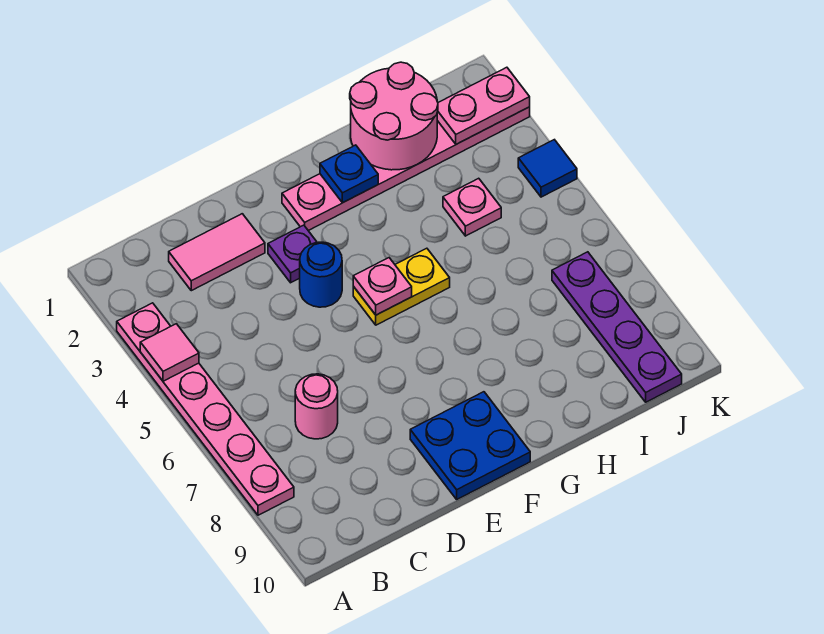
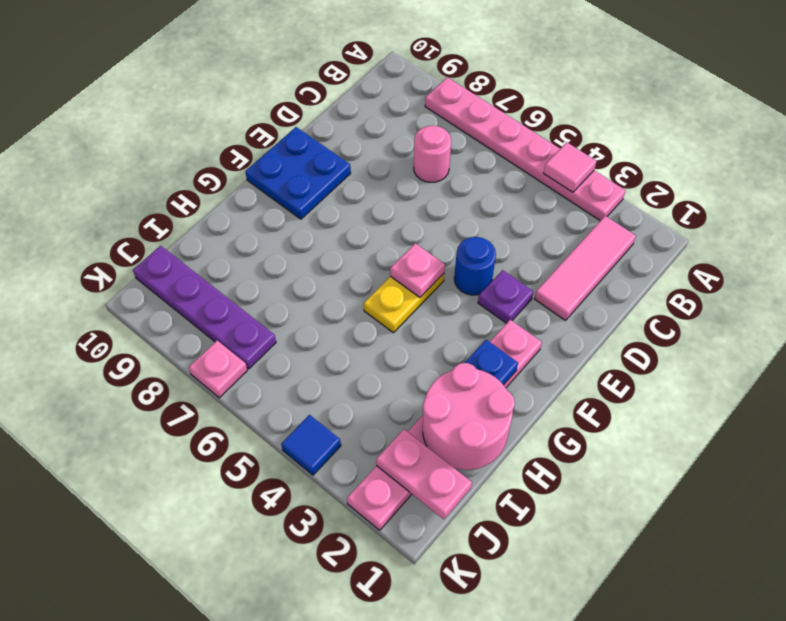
pink 1x2 tile [169,214,265,291] -> pink 1x3 tile [535,216,636,321]
pink 1x1 plate [443,178,501,236] -> pink 1x1 plate moved to [189,341,247,398]
pink 1x2 plate [437,67,530,144] -> pink 1x2 plate turned to [376,429,472,519]

